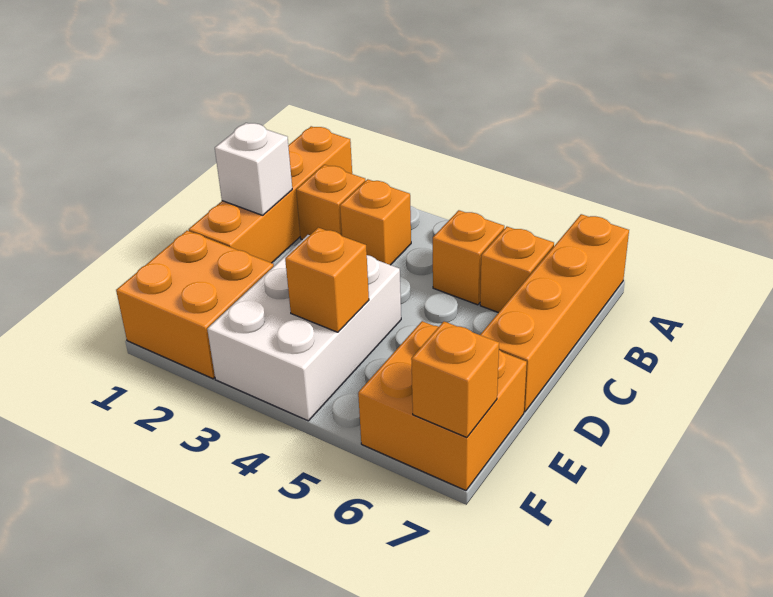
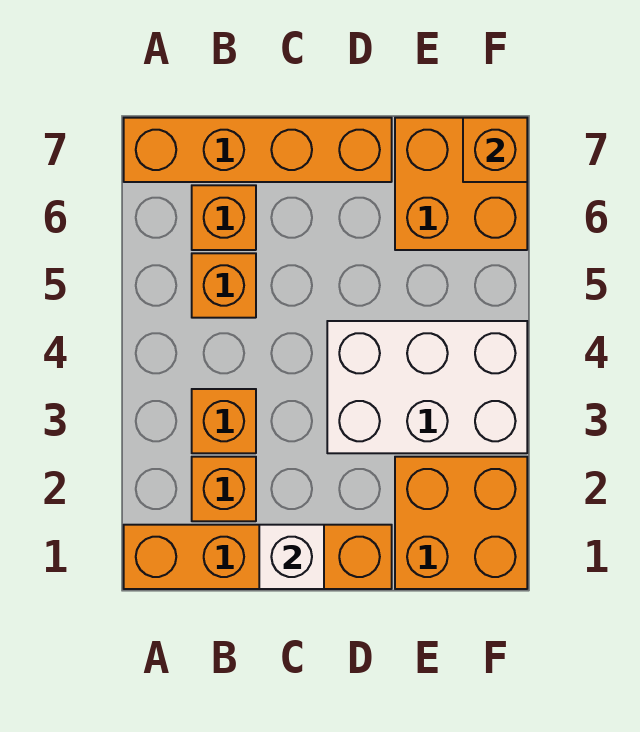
orange 1x1 brick [285,228,369,332] -> none

